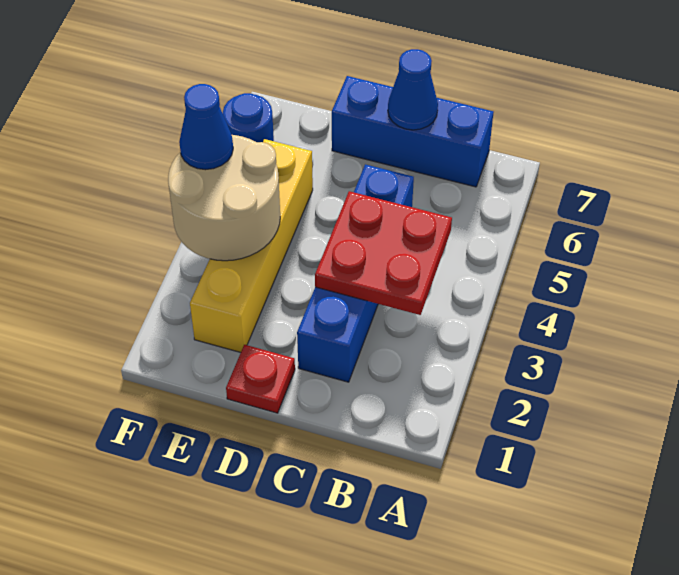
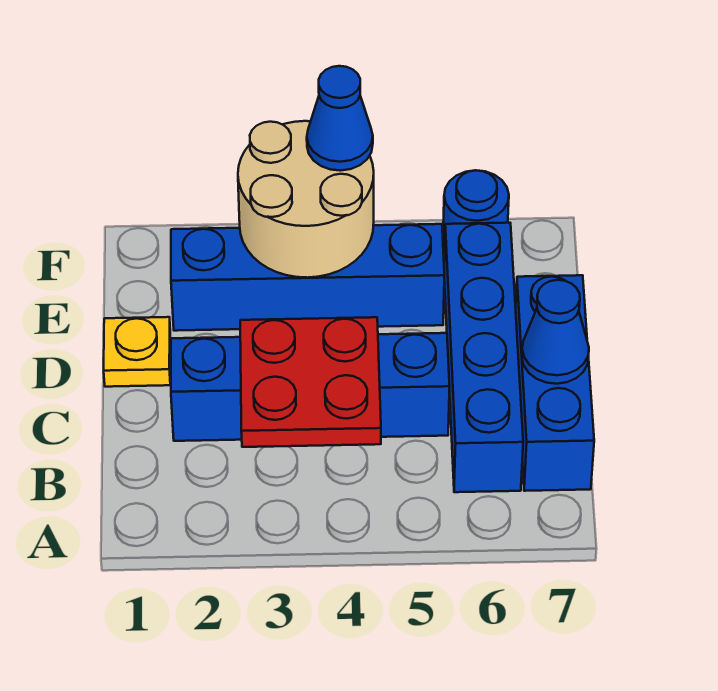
none -> blue 1x4 brick [444,223,523,492]
red 1x1 plate [226,345,295,413] -> yellow 1x1 plate [104,317,170,387]
yellow 1x4 brick [190,139,313,352] -> blue 1x4 brick [171,224,444,331]

